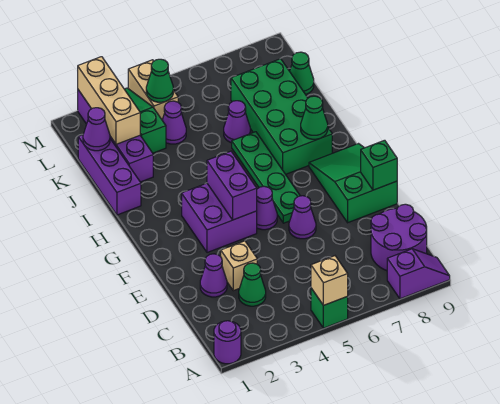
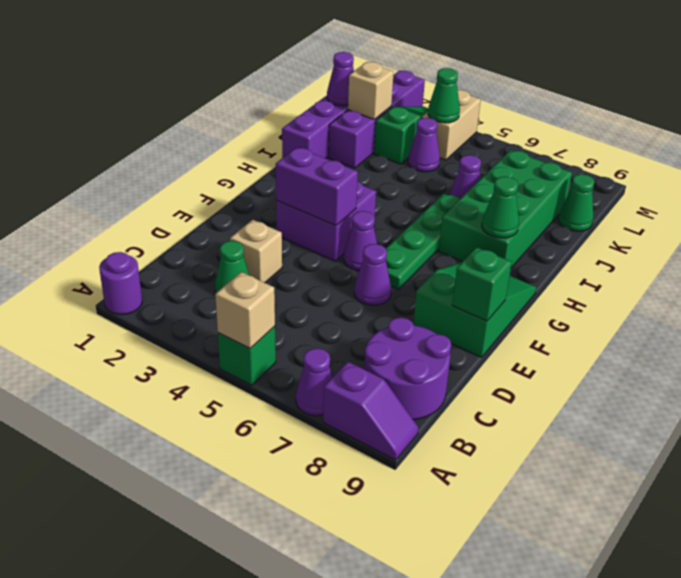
purple 1x1 cone [200,254,227,297] -> purple 1x1 cone moved to [296,348,332,416]
purple 1x2 brick [207,151,257,220] -> purple 1x2 brick turned to [276,147,358,226]
tan 1x3 brick [78,57,140,144] -> tan 1x1 brick [348,62,394,119]

